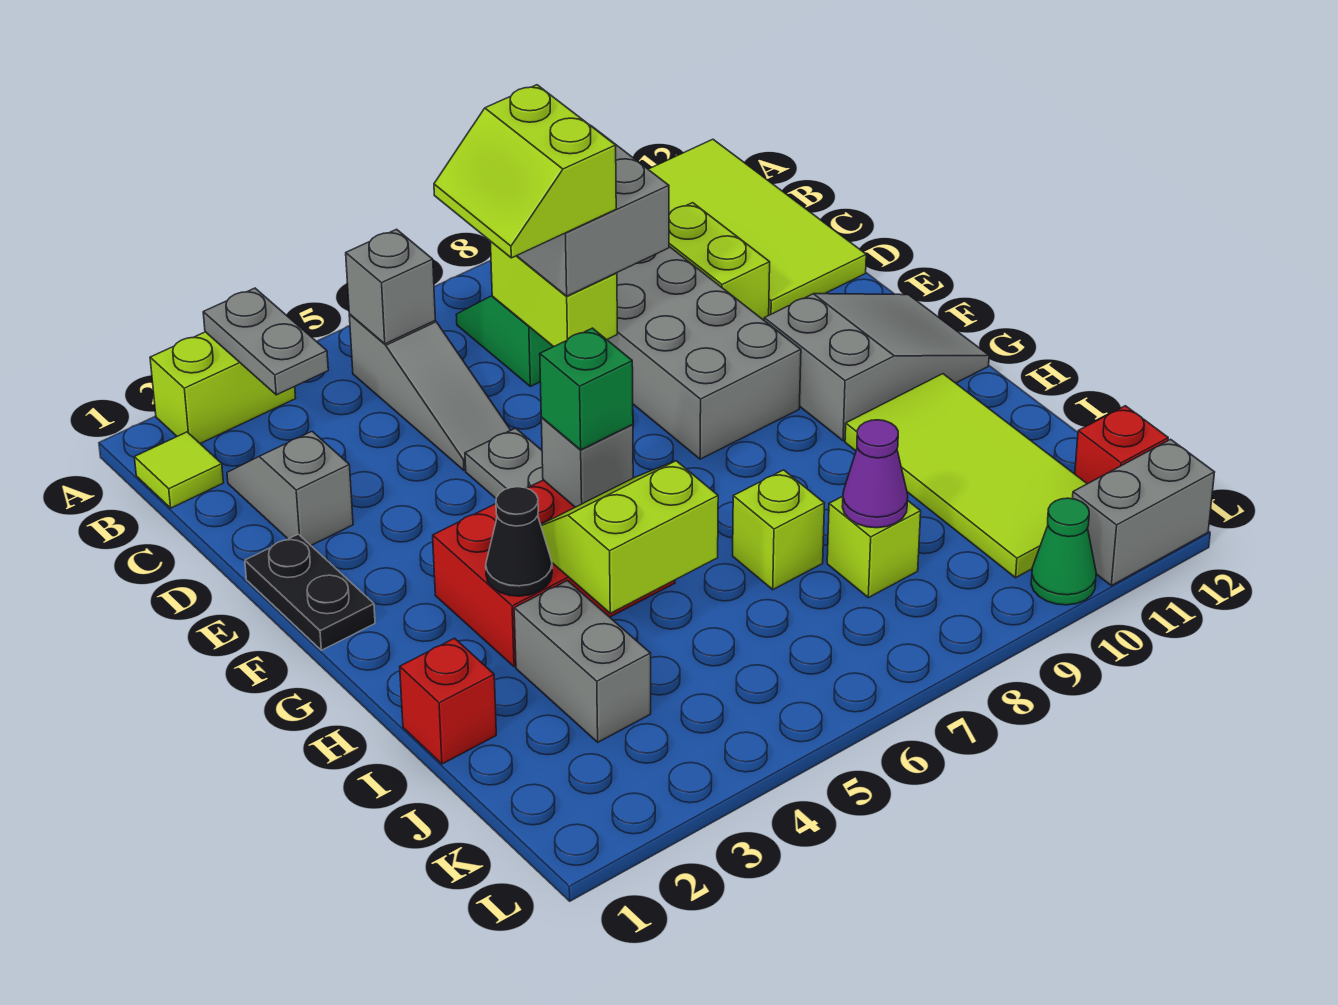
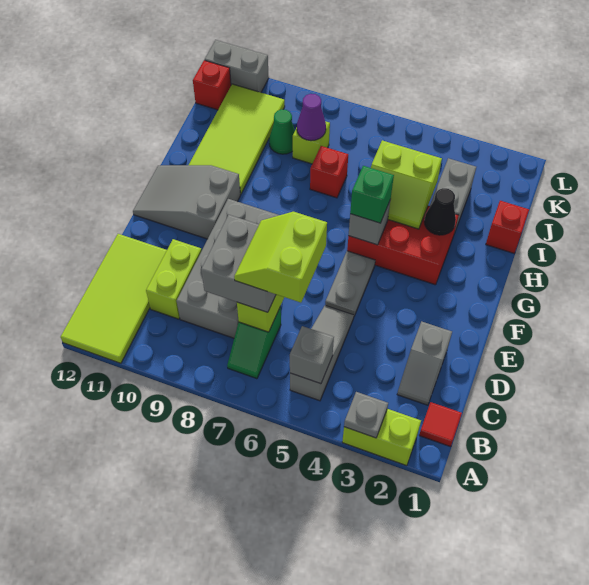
grey 1x2 plate [203,288,328,395] -> grey 1x1 plate [344,392,388,438]
lime 1x1 tile [134,432,223,508] -> red 1x1 tile [419,402,462,447]
lime 2x2 slope [434,85,616,258] -> lime 2x2 slope turned to [234,212,327,303]
black 1x2 plate [245,534,375,650] -> none
lime 1x1 brick [733,470,824,590] -> red 1x1 brick [310,146,348,198]
green 1x1 cone [1031,498,1096,605] -> green 1x1 cone moved to [269,109,295,154]

